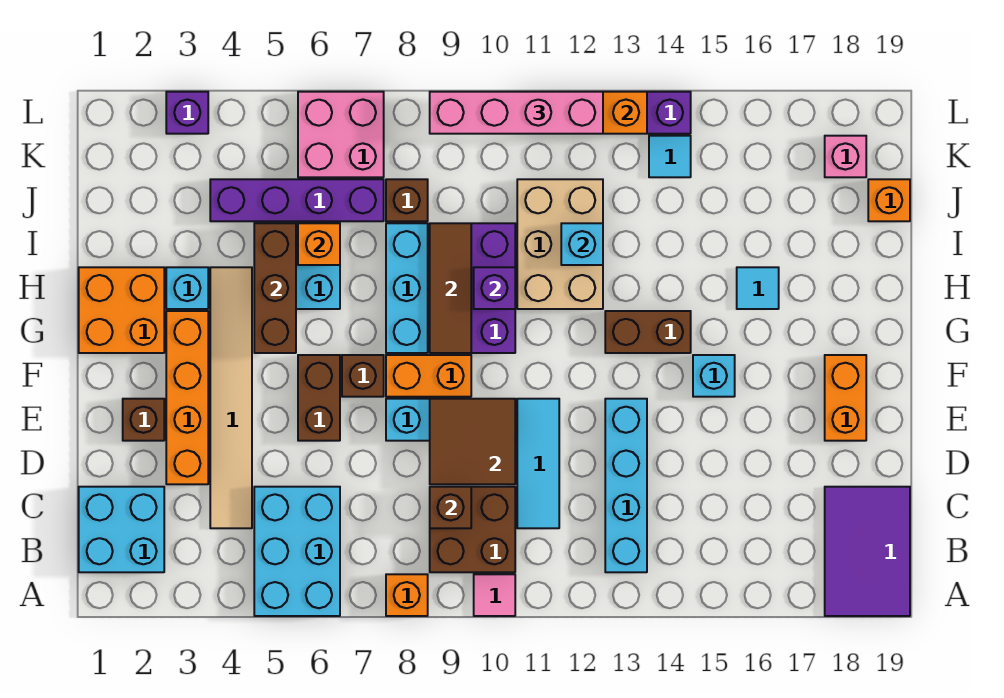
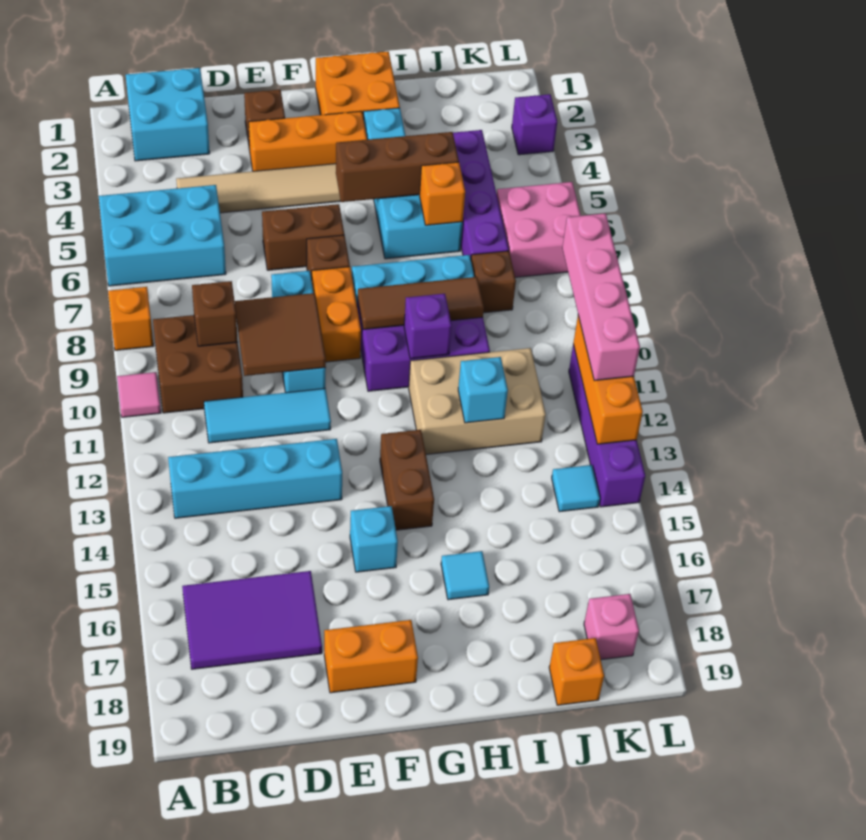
purple 2x3 tile [825,487,910,616] -> purple 2x3 tile moved to [182,571,322,669]
orange 1x4 brick [166,311,208,484] -> orange 1x3 brick [249,111,367,171]

